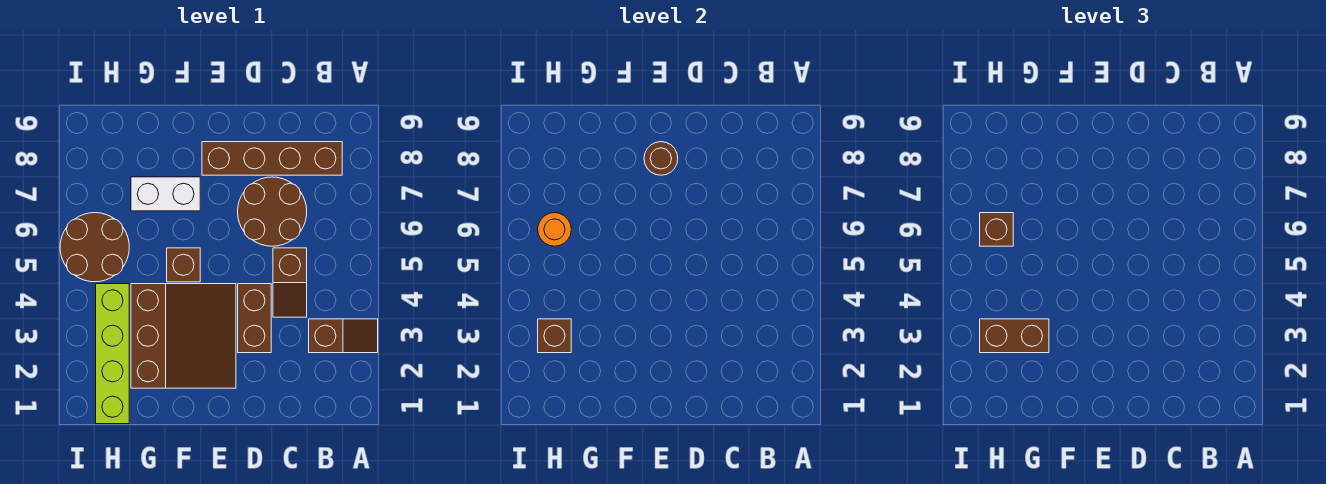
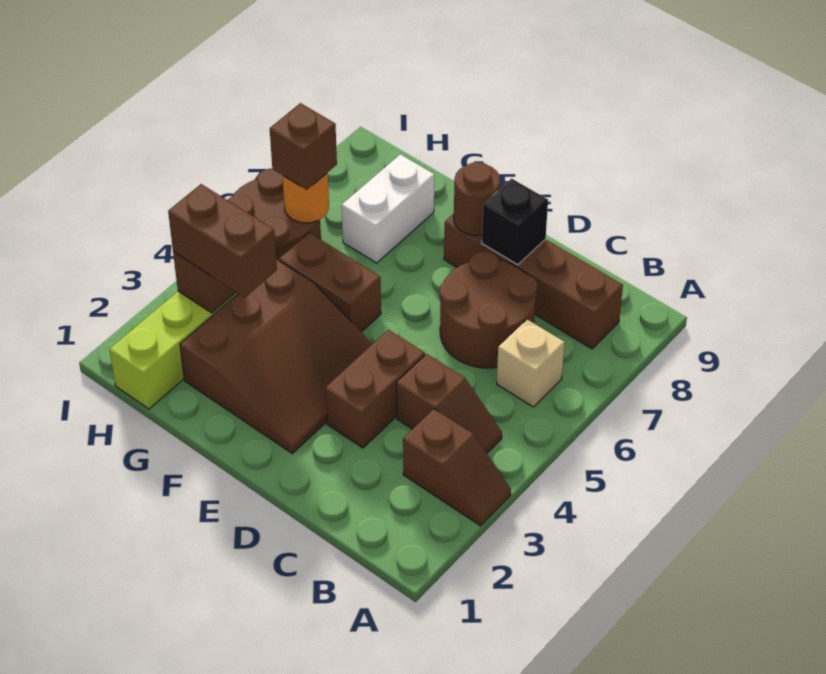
none -> tan 1x1 brick [497,319,565,407]
brown 1x2 slope [273,248,307,317] -> brown 1x2 slope turned to [396,354,502,453]
none -> black 1x1 brick [482,179,548,265]
brown 1x1 brick [167,248,200,282] -> brown 1x2 brick [279,233,381,332]
white 1x2 brick [131,177,200,211] -> white 1x2 brick turned to [342,154,434,263]

